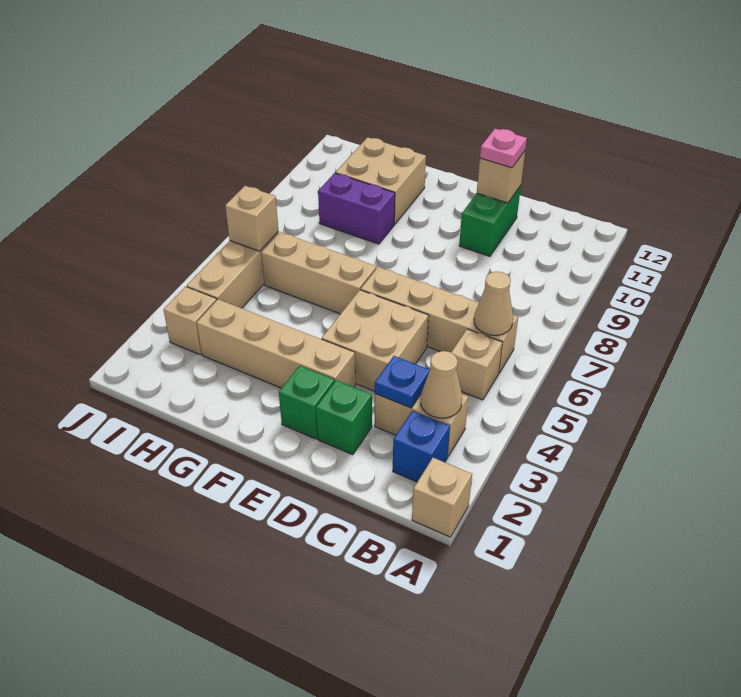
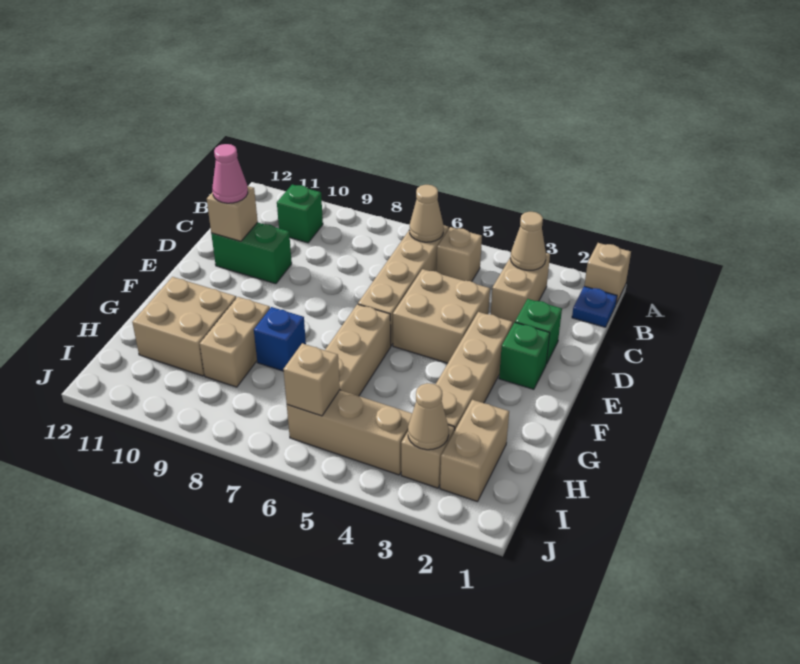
blue 1x1 brick [393,411,450,482] -> blue 1x1 brick moved to [254,307,306,371]
none -> green 1x1 brick [277,184,323,243]
blue 1x1 plate [375,356,430,408] -> blue 1x1 plate moved to [572,286,617,327]
pink 1x1 plate [480,129,527,168] -> pink 1x1 cone [212,144,248,203]
purple 1x2 brick [318,173,395,244] -> tan 1x2 brick [200,297,270,387]
none -> tan 1x2 brick [440,400,509,502]
none -> tan 1x1 cone [408,383,449,450]

